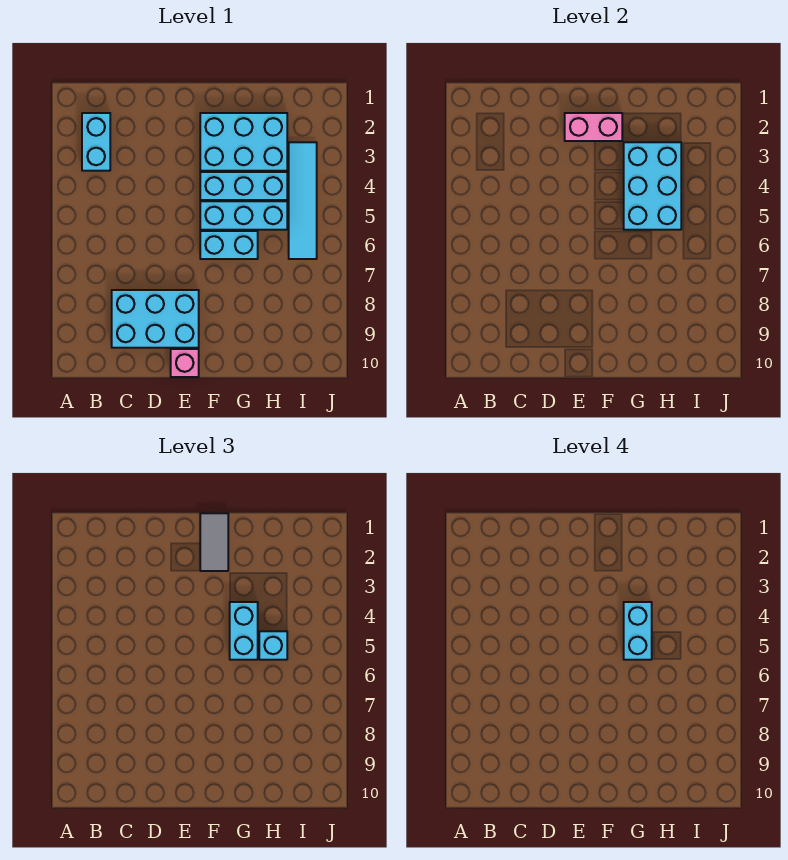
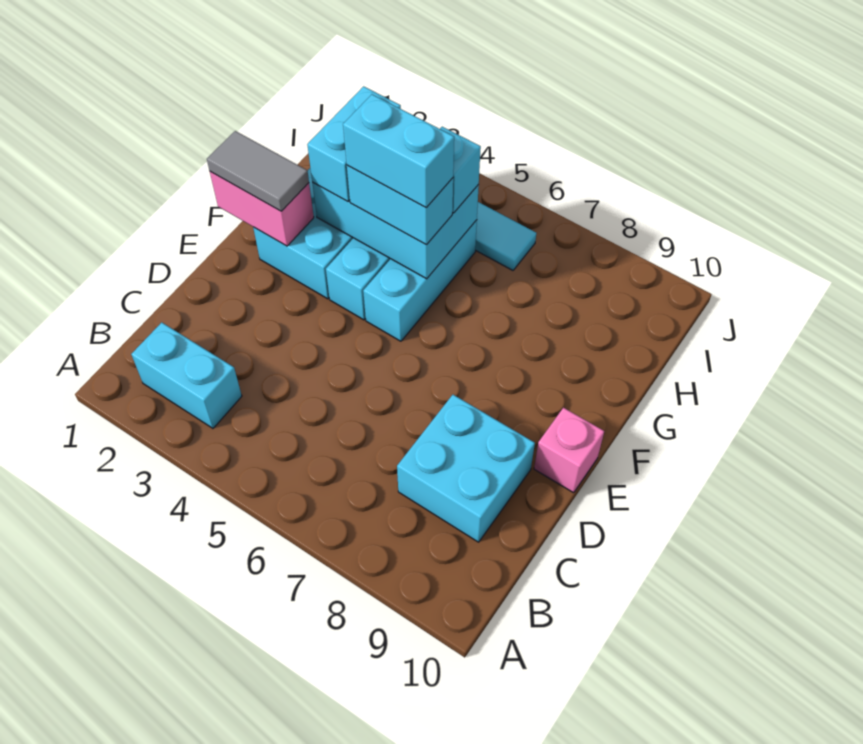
cyan 2x3 brick [112,290,199,348] -> cyan 2x2 brick [397,395,535,542]
pink 1x2 brick [565,113,622,141] -> pink 1x2 brick turned to [210,172,314,246]
cyan 1x2 brick [200,231,258,259] -> cyan 1x2 brick moved to [307,86,401,202]

